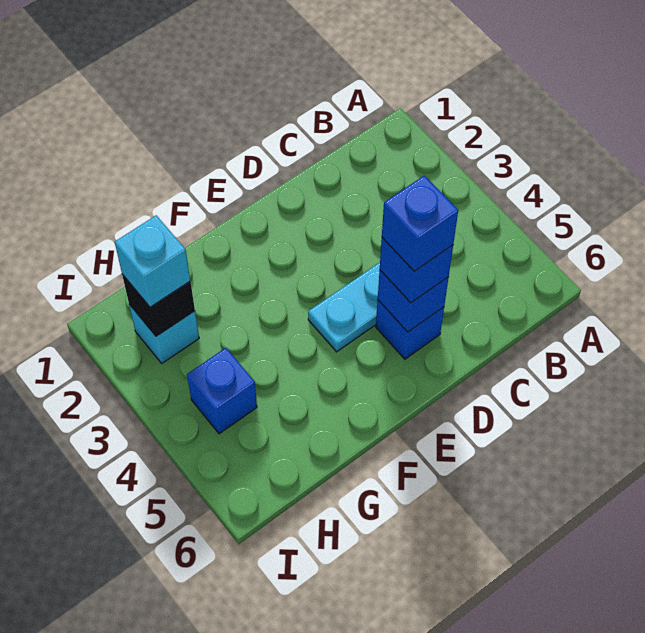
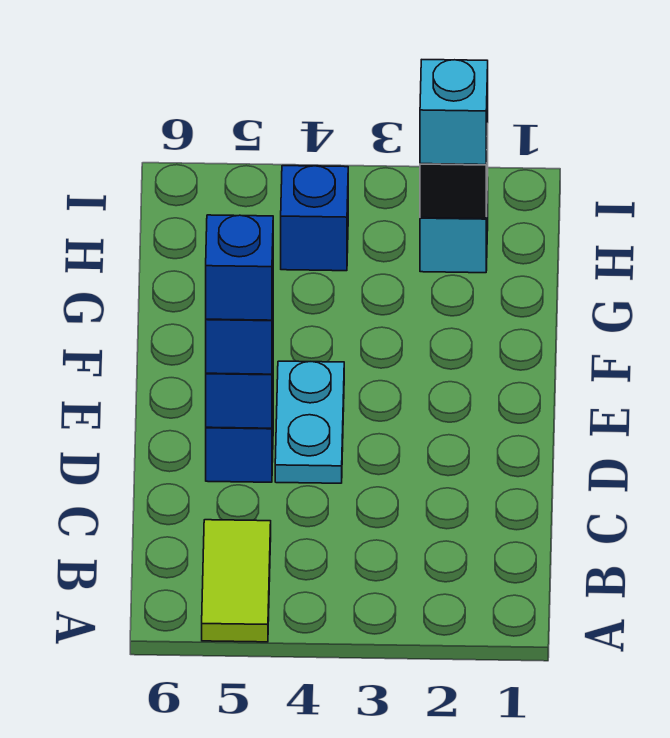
none -> lime 1x2 tile [202,520,271,642]

